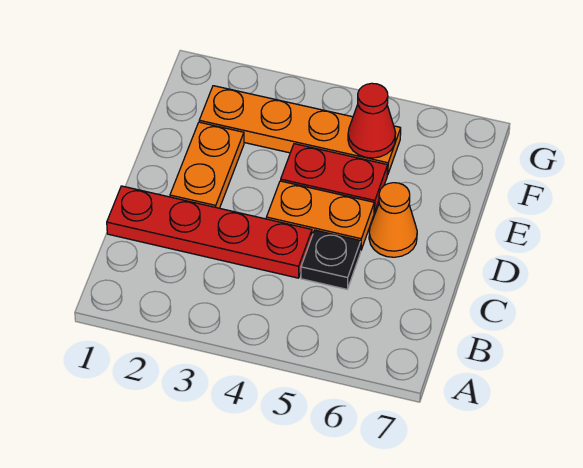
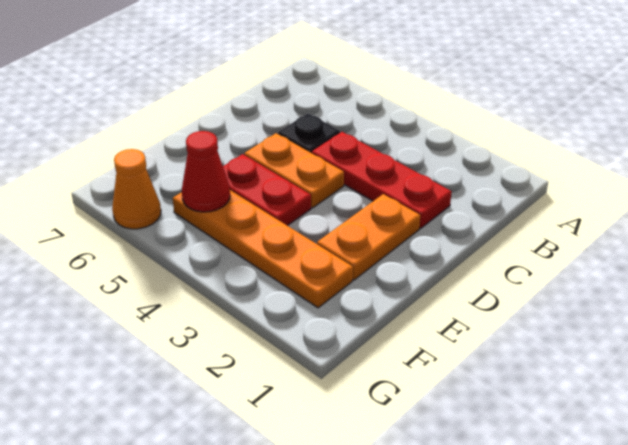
red 1x4 plate [107,186,312,278] -> red 1x3 plate [312,132,452,228]
orange 1x1 cone [369,183,417,257] -> orange 1x1 cone moved to [112,149,161,229]

